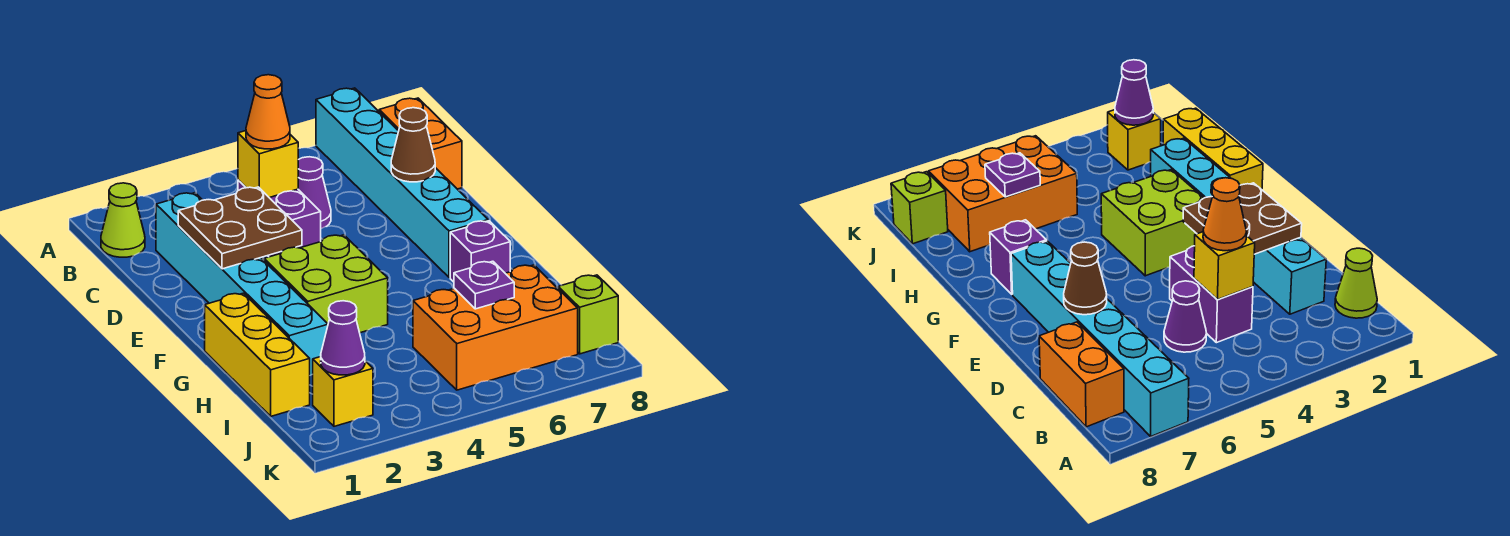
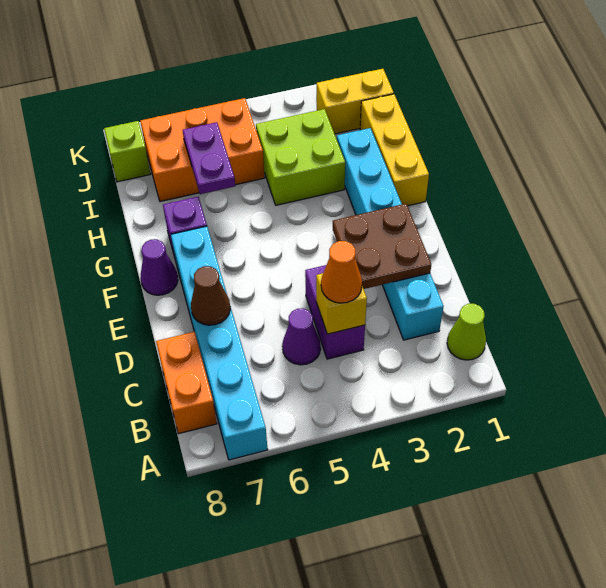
lime 2x2 brick [264,235,388,333] -> lime 2x2 brick moved to [256,109,345,205]
purple 1x1 plate [454,261,514,309] -> purple 1x2 plate [183,122,235,194]
yellow 1x1 brick [313,357,373,426] -> yellow 1x2 brick [317,69,394,134]
purple 1x1 cone [321,301,365,375] -> purple 1x1 cone moved to [141,239,178,295]

